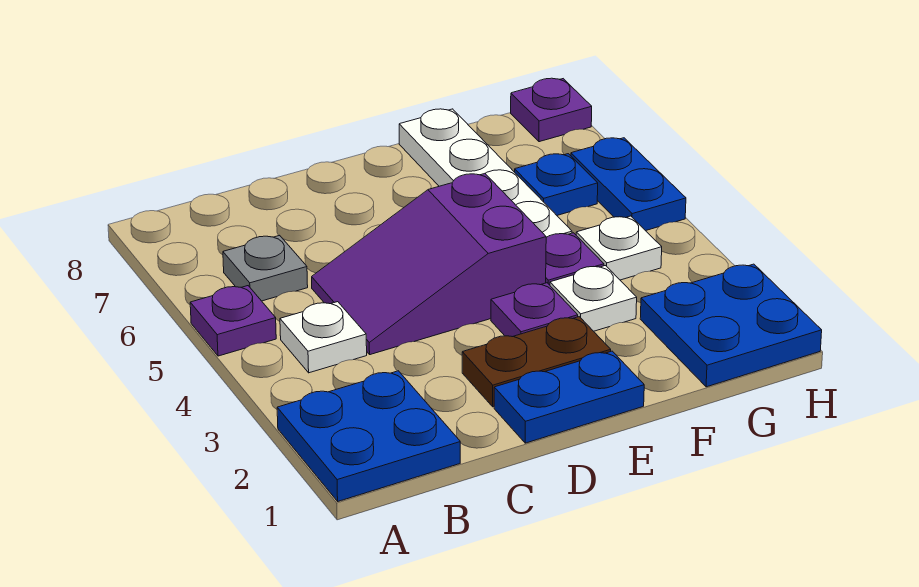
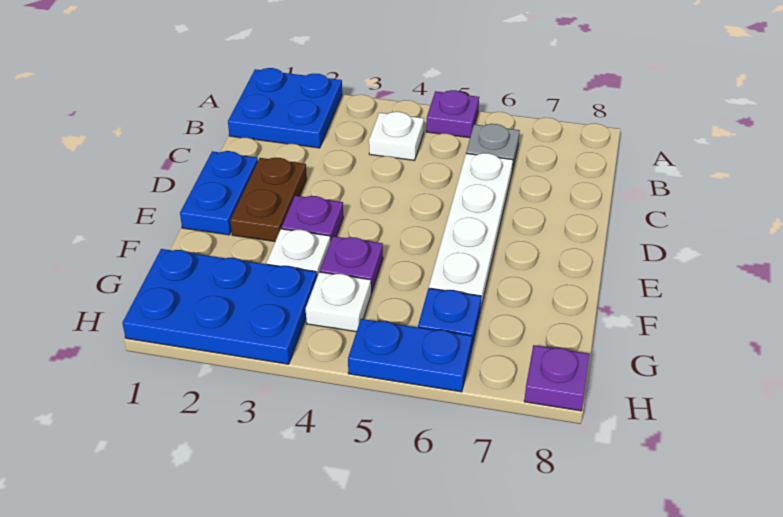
purple 2x3 slope [312,174,546,355] -> none
white 1x4 plate [399,109,572,237] -> white 1x4 plate turned to [429,153,513,306]
blue 2x2 plate [640,264,822,387] -> blue 2x3 plate [122,249,317,364]

